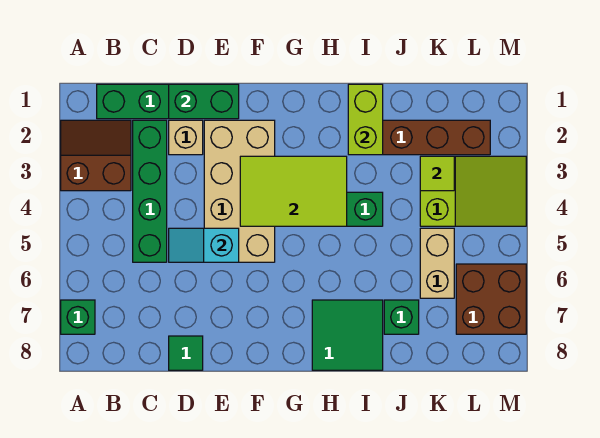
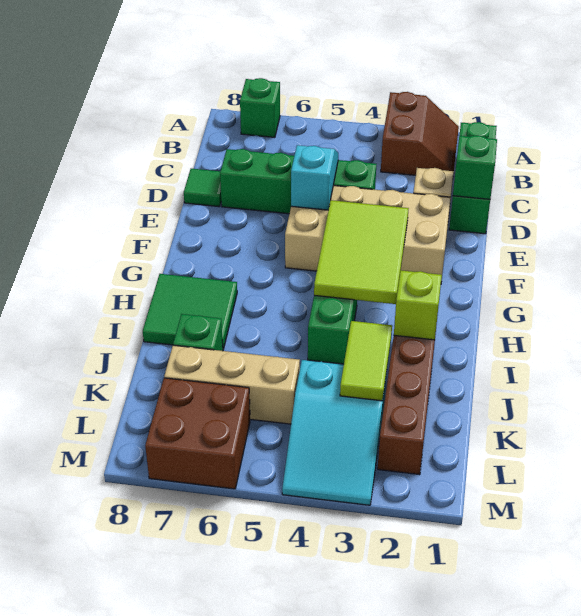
green 1x4 brick [133,120,167,262] -> green 1x4 brick moved to [220,149,376,214]
green 1x2 brick [169,84,239,119] -> green 1x1 brick [453,135,497,199]
lime 1x2 brick [348,84,383,155] -> lime 1x1 brick [394,270,442,340]
lime 2x3 slope [420,156,526,226] -> cyan 2x3 slope [282,360,387,505]
lime 1x1 tile [420,156,454,191] -> lime 1x2 tile [340,321,392,401]
tan 1x2 brick [420,228,454,298] -> tan 1x3 brick [164,345,300,424]

